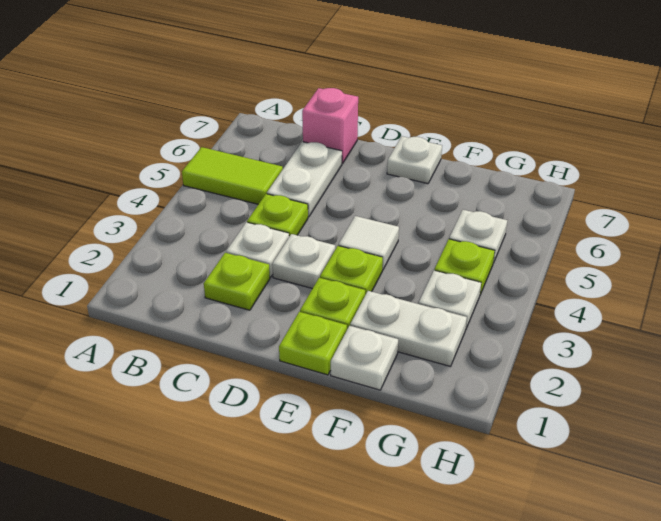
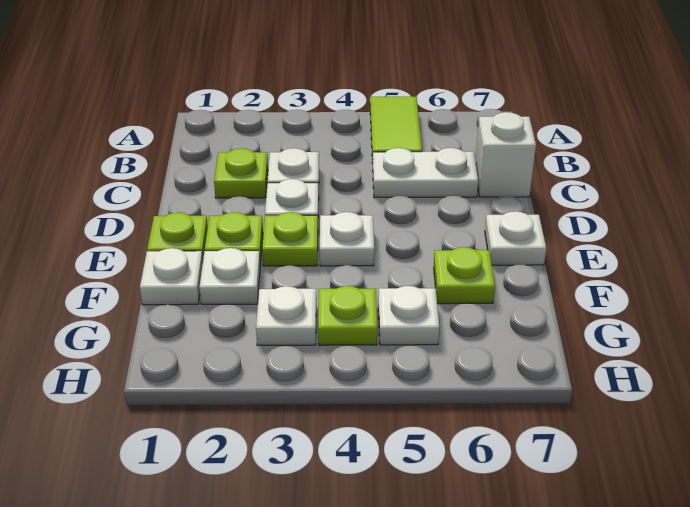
lime 1x1 plate [247,194,308,236] -> lime 1x1 plate moved to [434,247,495,304]
pink 1x1 brick [302,88,358,164] -> white 1x1 brick [475,112,536,197]
white 1x1 tile [338,216,399,270] -> white 1x1 plate [320,212,374,266]
white 1x2 plate [350,291,467,366] -> white 1x1 plate [200,248,260,304]

